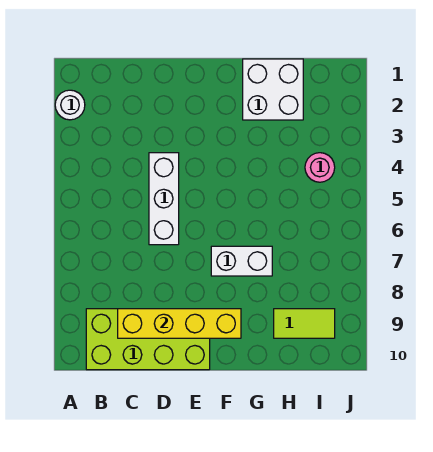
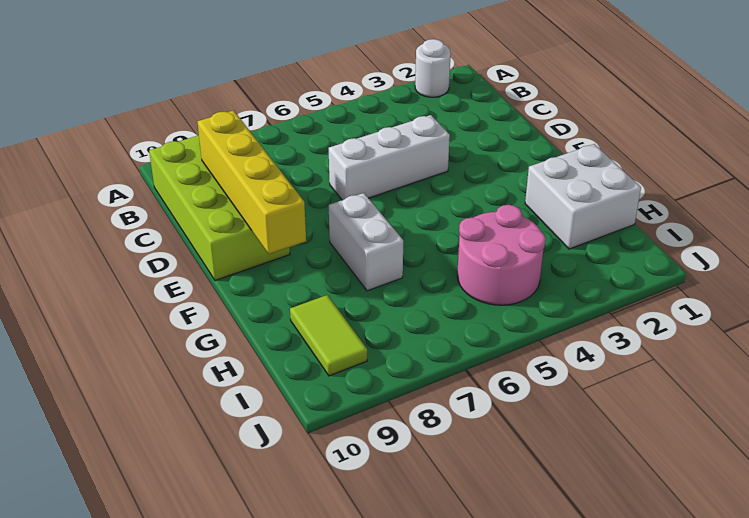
pink 1x1 round brick [305,153,335,182] -> pink 2x2 round brick [457,205,546,305]

